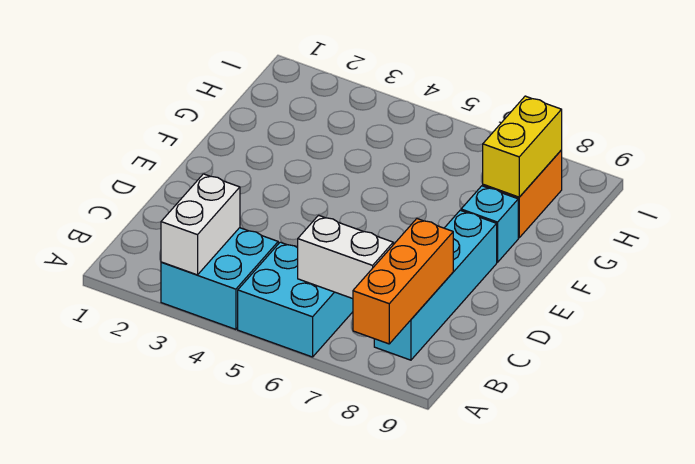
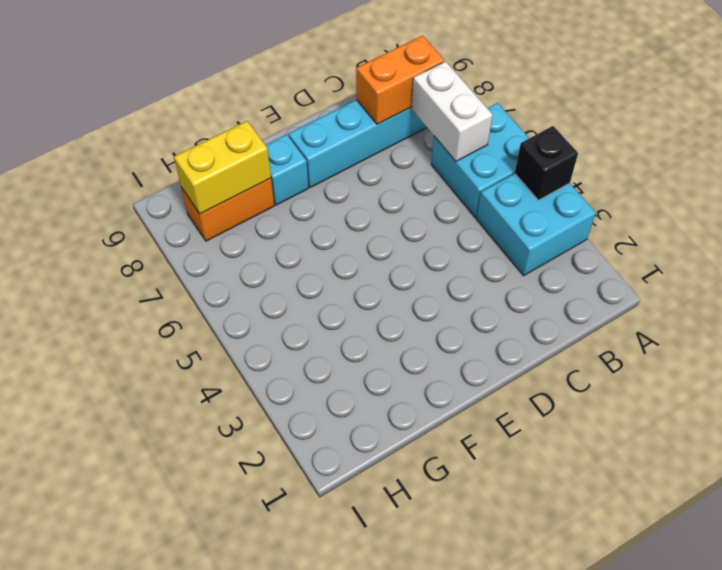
white 1x2 brick [161,174,240,275] -> none
none -> black 1x1 brick [515,126,578,200]
orange 1x3 brick [353,219,453,344] -> orange 1x2 brick [356,36,444,124]

